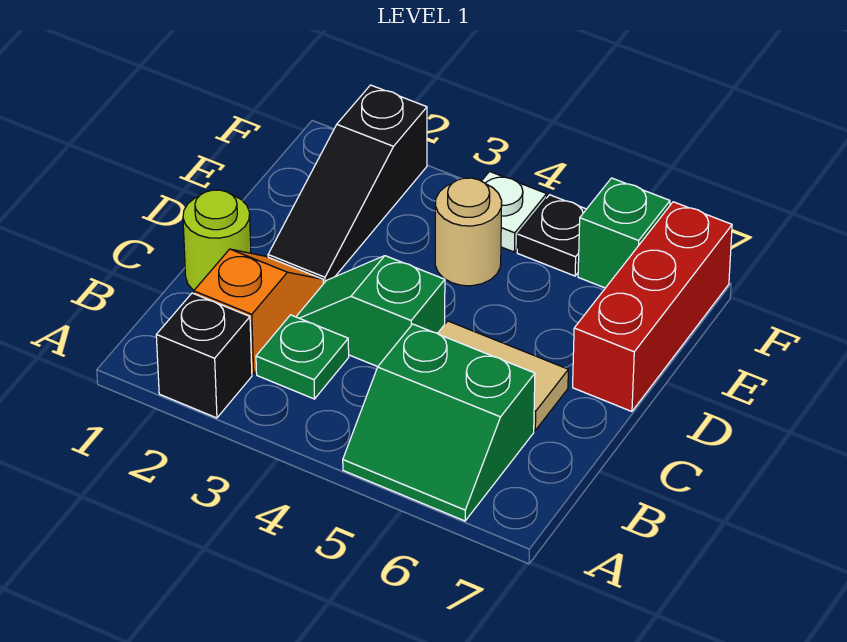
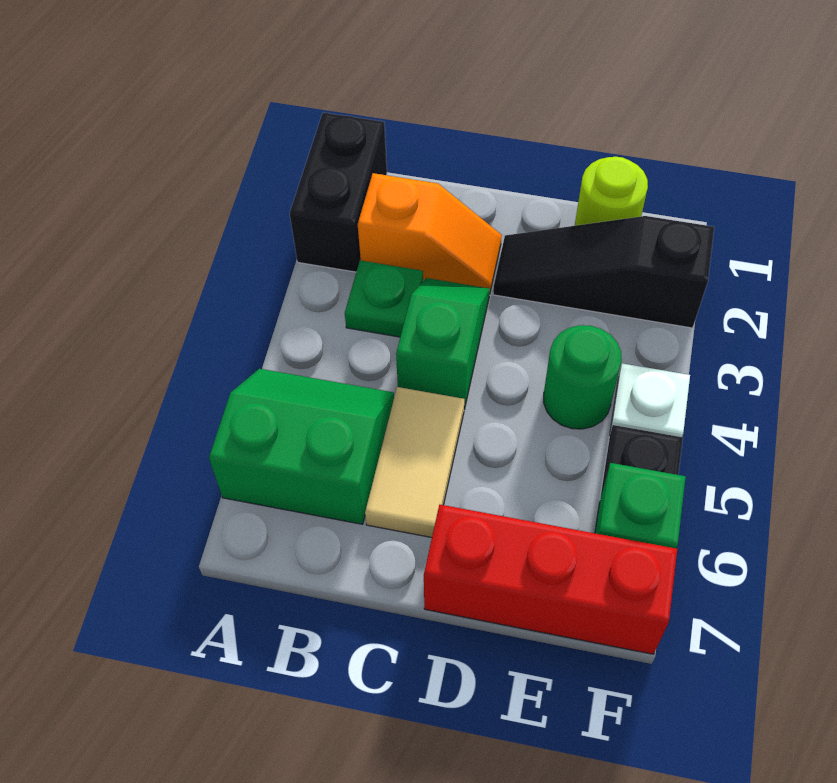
black 1x1 brick [156,293,252,418] -> black 1x2 brick [290,112,387,272]
green 2x2 slope [343,324,535,521] -> green 2x2 slope turned to [209,369,394,524]
lime 1x1 round brick [183,190,251,290] -> lime 1x1 round brick moved to [575,157,648,226]
tan 1x1 round brick [435,178,502,286] -> green 1x1 round brick [544,325,622,429]

